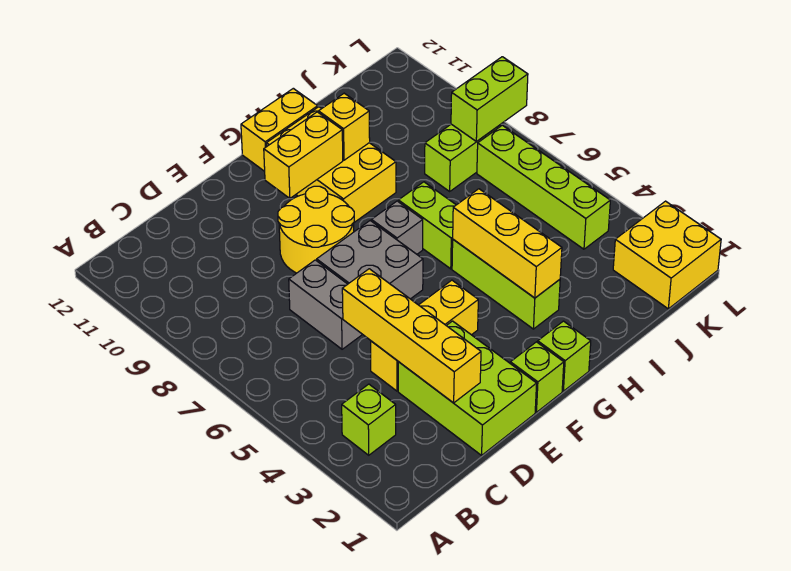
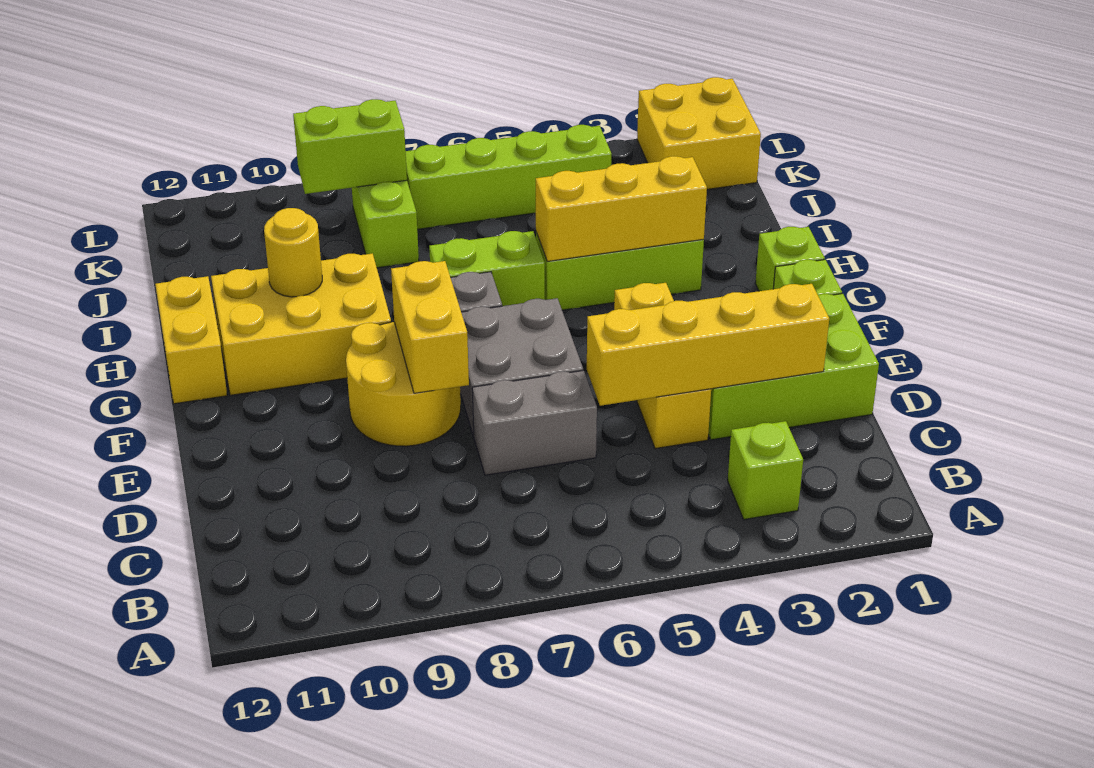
yellow 1x2 brick [264,112,343,198] -> yellow 1x2 brick moved to [391,261,469,393]
yellow 1x1 brick [319,93,370,160] -> yellow 1x1 round brick [264,208,322,297]
lime 1x2 brick [451,57,528,142] -> lime 1x2 brick turned to [293,99,407,194]

